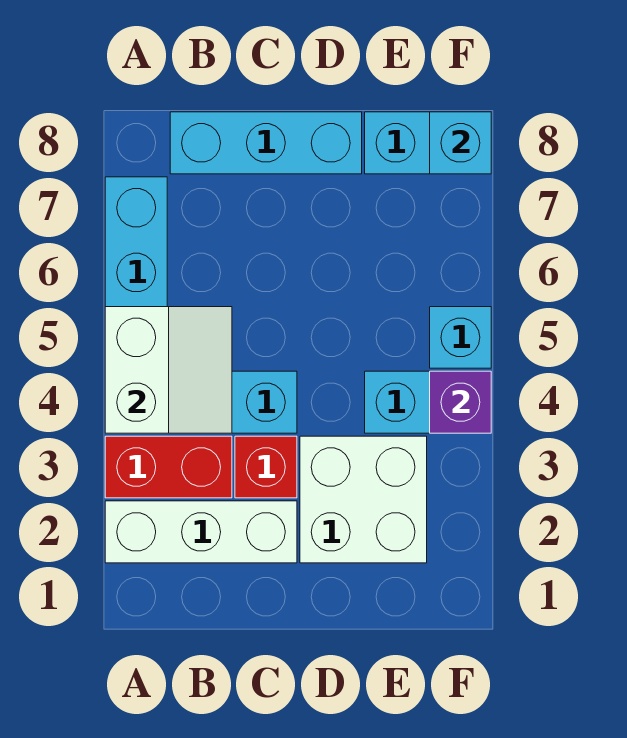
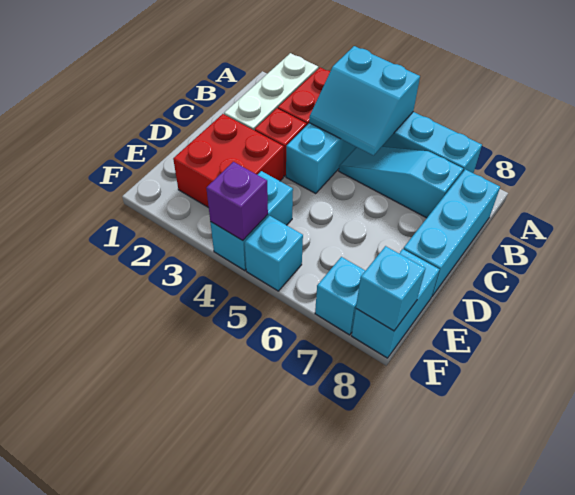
white 2x2 slope [105,307,232,433] -> cyan 2x2 slope [309,46,420,155]
none -> cyan 1x3 slope [339,147,463,218]
white 2x2 brick [300,436,427,563] -> red 2x2 brick [173,114,284,208]
none -> cyan 1x1 brick [315,257,365,335]

